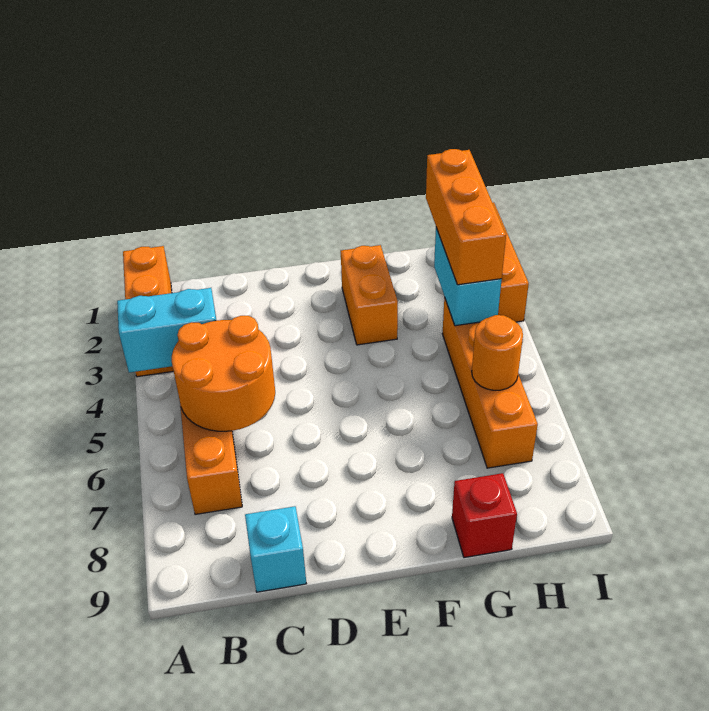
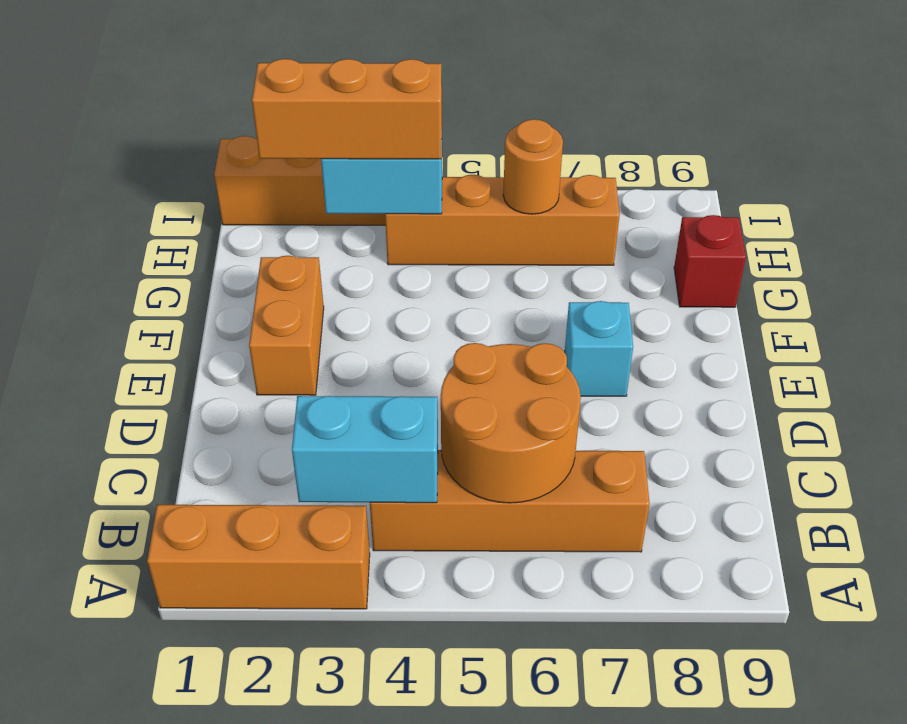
cyan 1x2 brick [117,288,216,372] -> cyan 1x2 brick turned to [292,396,438,503]
cyan 1x1 brick [245,506,306,592] -> cyan 1x1 brick moved to [565,301,633,396]
orange 1x2 brick [341,245,398,345] -> orange 1x2 brick turned to [249,256,324,395]

